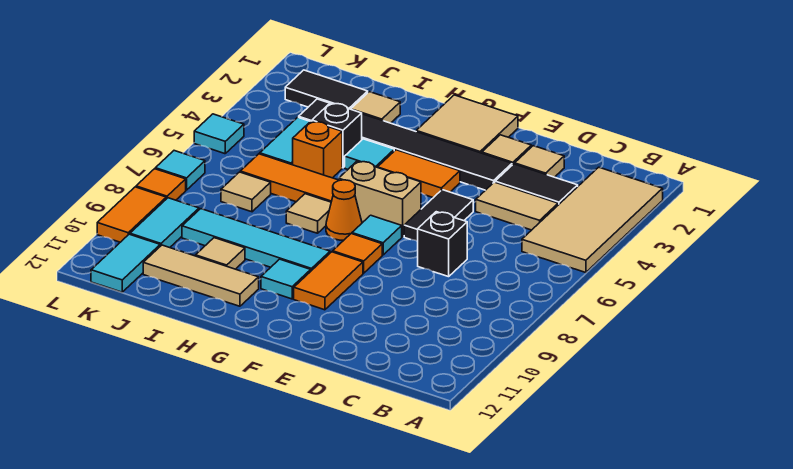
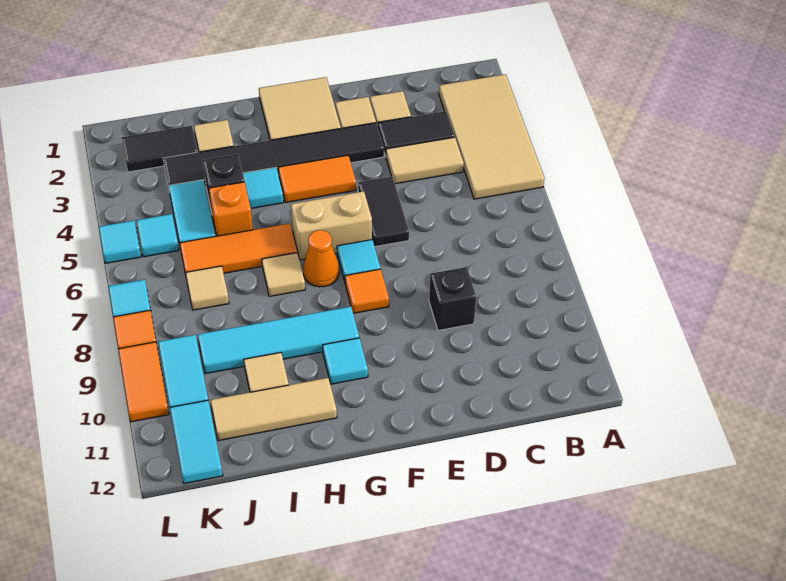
black 1x1 brick [418,212,467,277] -> black 1x1 brick moved to [429,267,476,331]
orange 1x2 tile [294,252,363,310] -> none
none -> cyan 1x1 tile [137,214,179,257]

